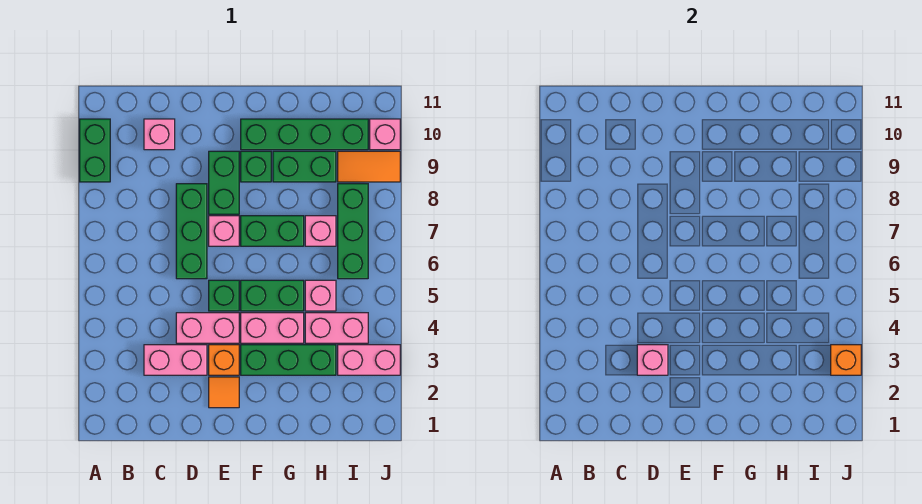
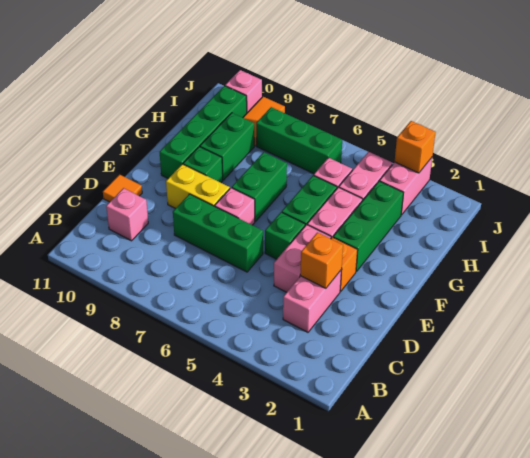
green 1x2 brick [80,119,110,182] -> none
pink 1x1 brick [637,345,668,375] -> orange 1x1 brick [300,232,343,288]
orange 1x1 tile [209,377,239,408] -> orange 1x1 tile moved to [103,175,142,202]
green 1x2 brick [209,151,239,214] -> yellow 1x2 brick [166,164,230,209]
pink 1x1 brick [305,216,336,246] -> none

